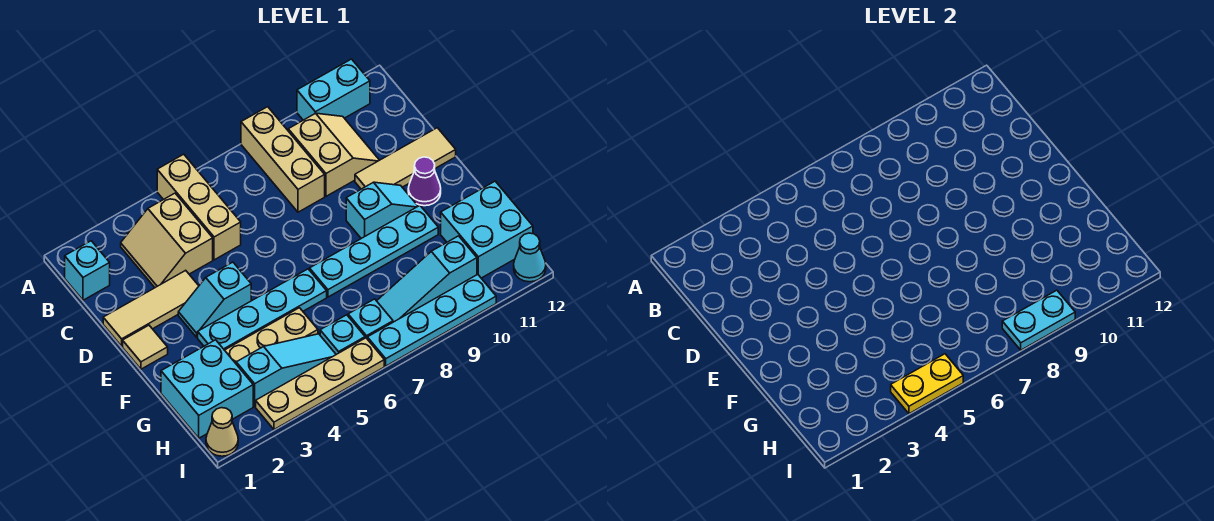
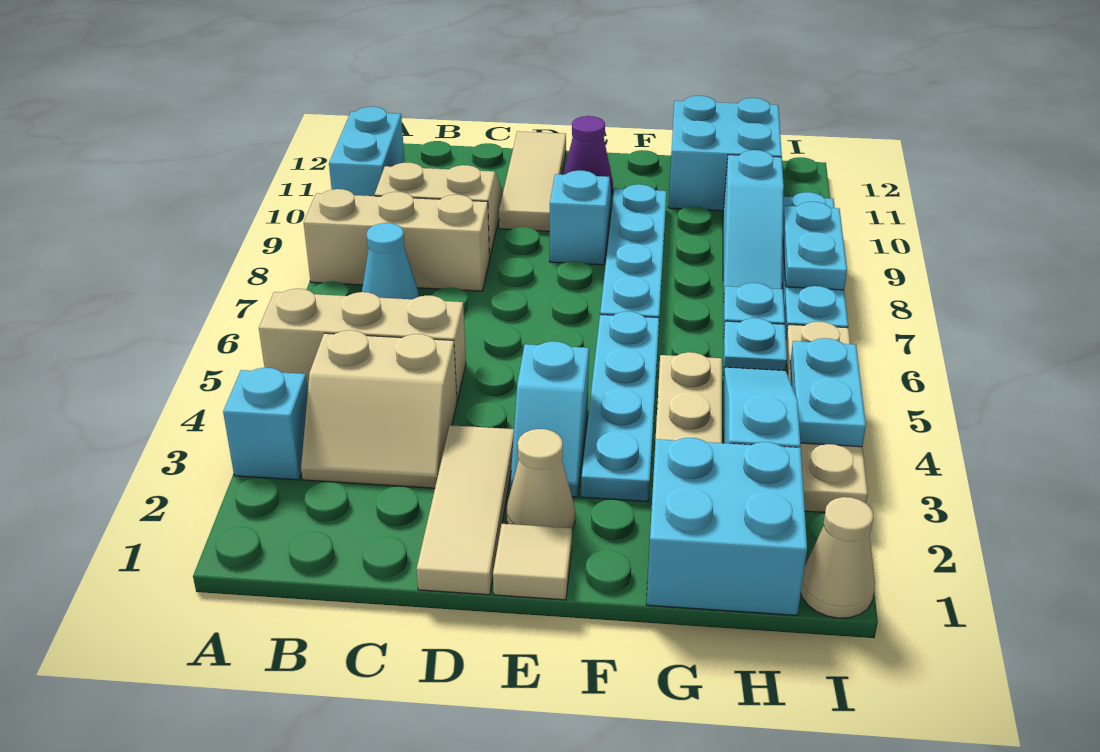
cyan 1x1 brick [65,241,110,300] -> cyan 1x1 brick moved to [223,368,308,480]
none -> tan 1x1 cone [506,429,575,529]
yellow 1x2 plate [891,354,963,414] -> cyan 1x2 plate [790,338,866,447]
cyan 1x1 cone [514,233,546,282] -> cyan 1x1 cone moved to [362,223,419,299]

